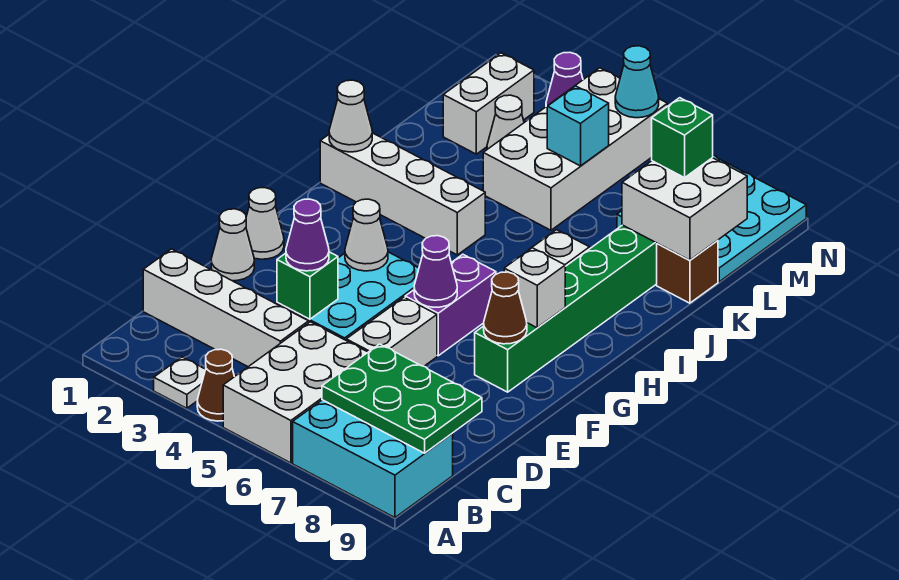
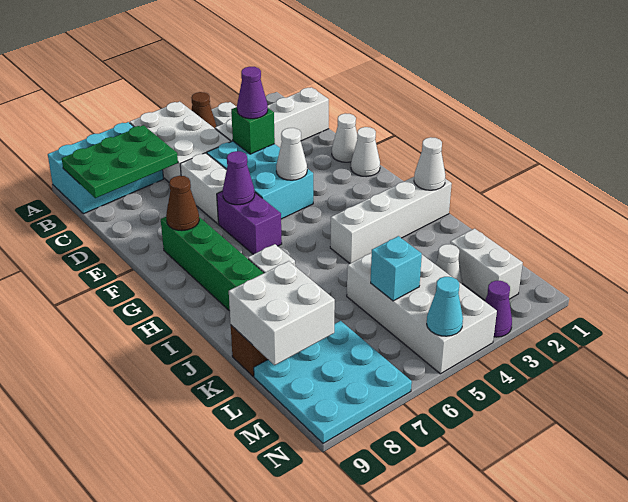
white 1x1 brick [504,248,565,328] -> none
green 1x1 brick [652,98,713,178] -> none

